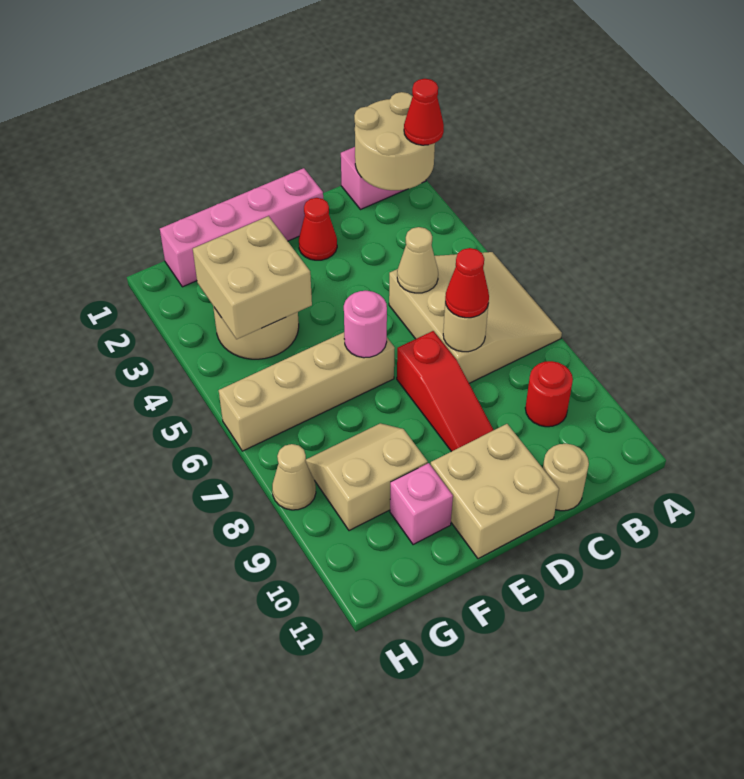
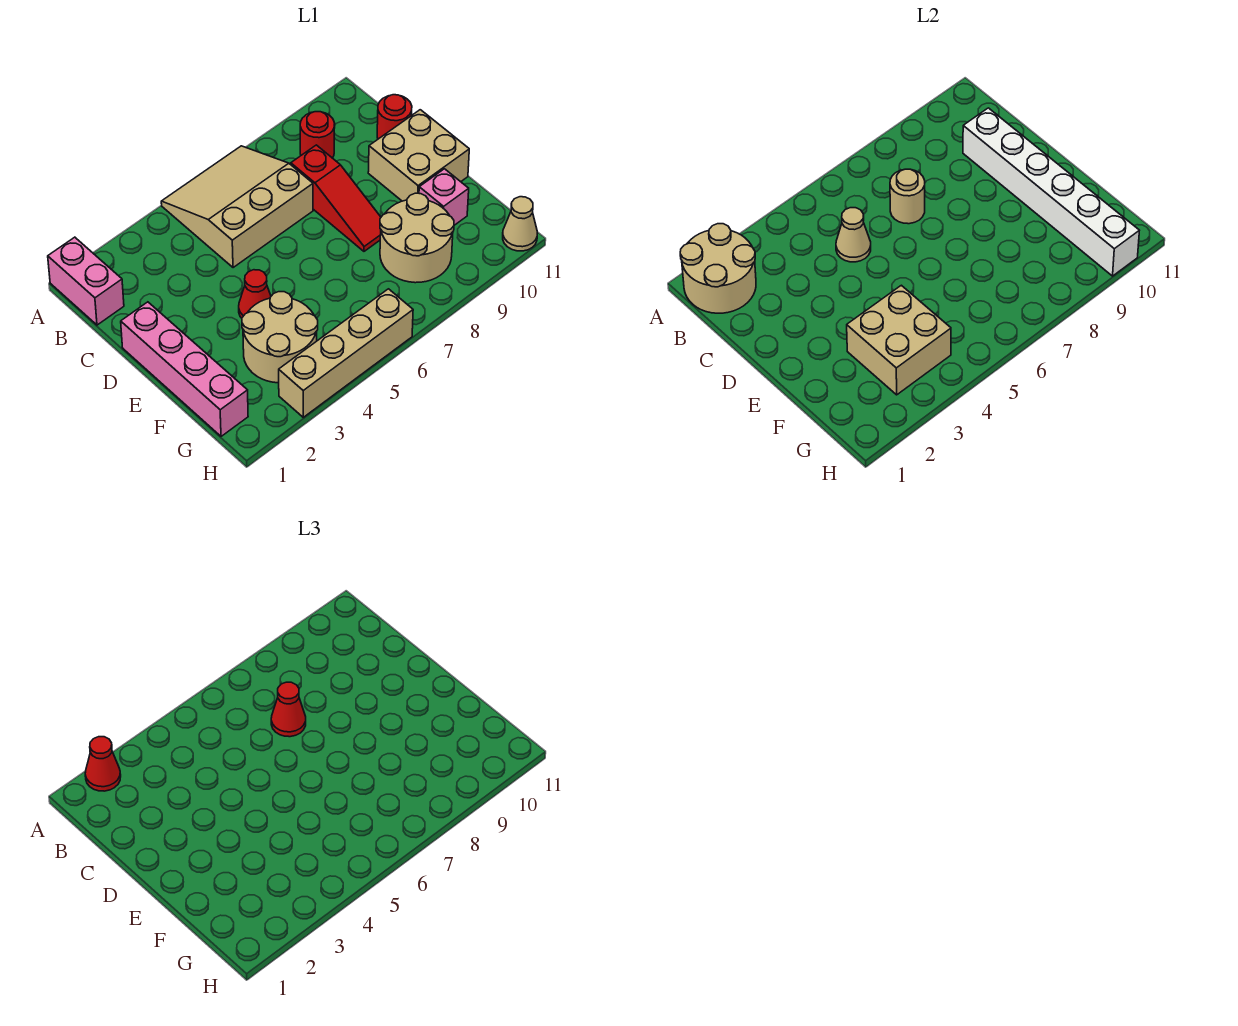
none -> white 1x6 brick [963,108,1139,276]
tan 1x1 round brick [543,444,589,511] -> red 1x1 round brick [377,95,412,139]
red 1x1 cone [299,198,337,260] -> red 1x1 cone moved to [239,270,271,318]
red 1x3 slope [397,331,493,452] -> red 1x3 slope turned to [291,145,381,251]
tan 1x4 brick [219,332,395,451] -> tan 1x4 brick turned to [279,289,413,417]
pink 1x1 round brick [344,291,387,358] -> none
tan 2x2 slope [306,423,428,531] -> tan 2x2 round brick [380,193,454,283]
tan 1x1 cone [272,444,316,510] -> tan 1x1 cone moved to [503,197,537,251]

